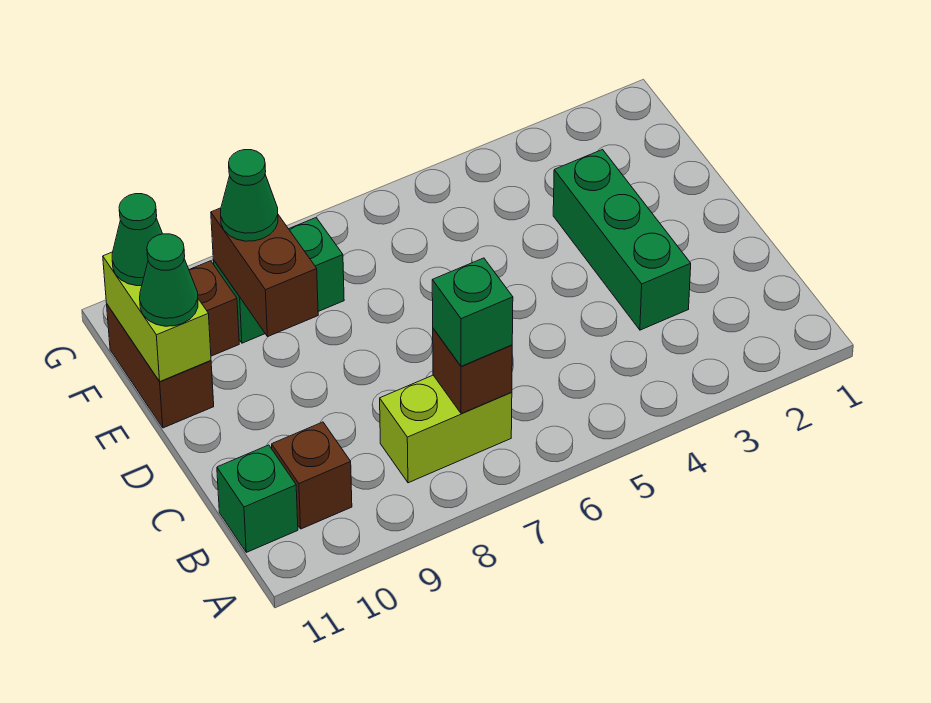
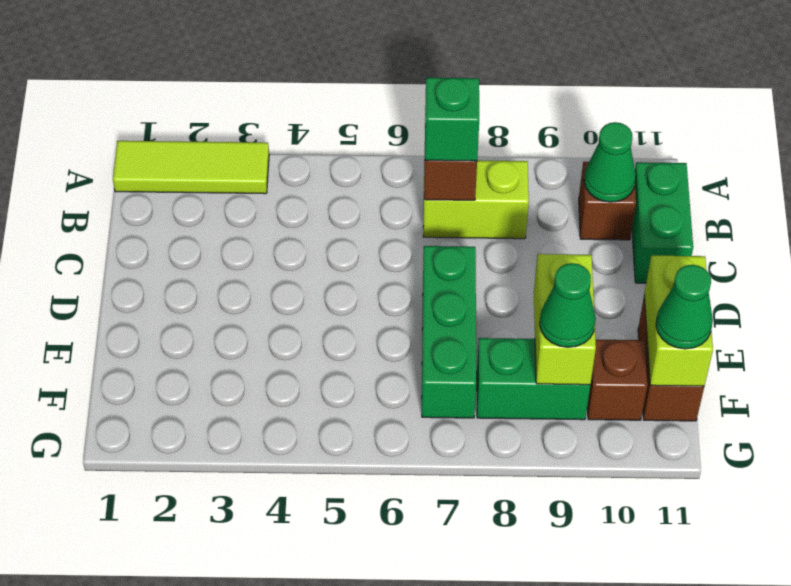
none -> lime 1x3 tile [113,141,269,194]
green 1x1 brick [217,445,298,552] -> green 1x2 brick [632,162,693,283]
green 1x3 brick [553,150,691,330] -> green 1x3 brick moved to [422,246,477,418]
brown 1x2 brick [211,208,318,337] -> lime 1x2 brick [534,254,596,385]
green 1x1 cone [140,234,198,326] -> green 1x1 cone moved to [584,122,636,202]

